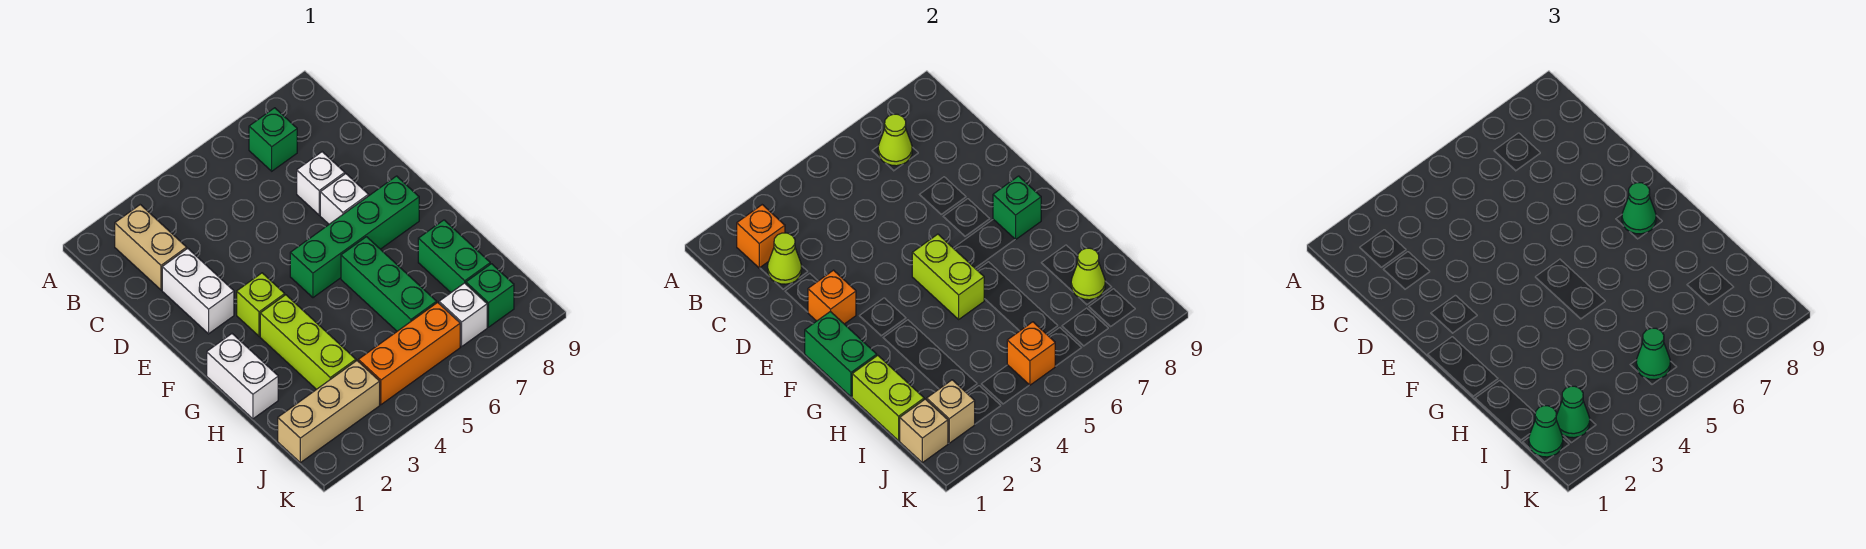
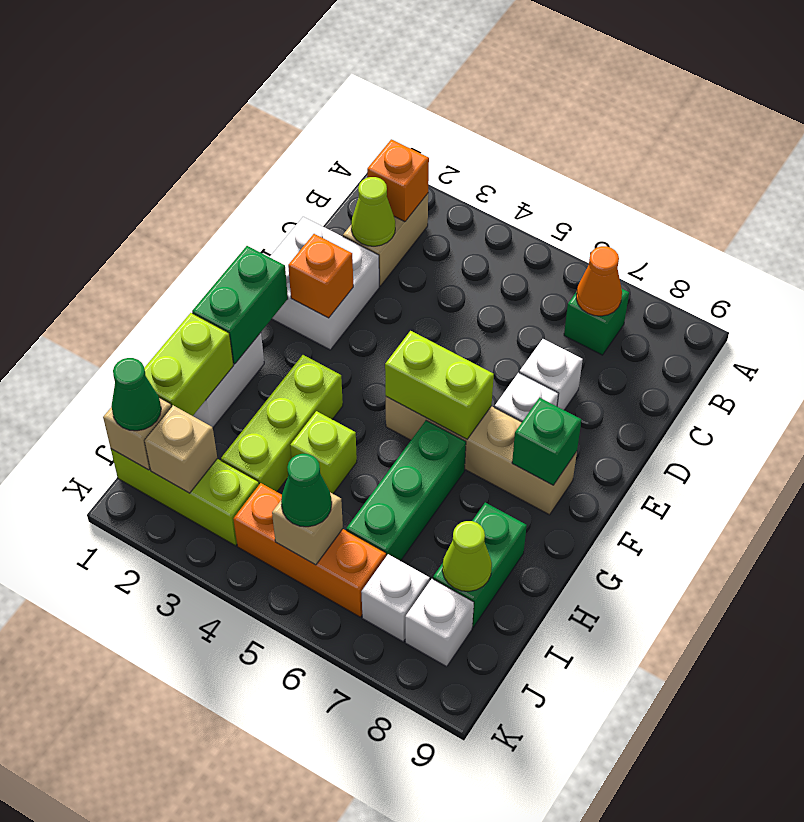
lime 1x1 cone [878,114,912,166] -> orange 1x1 cone [576,246,622,316]
white 1x2 brick [162,248,234,334] -> white 2x2 brick [270,217,379,350]
lime 1x1 brick [237,273,285,336] -> lime 1x1 brick moved to [290,411,357,494]
green 1x4 brick [290,176,419,298] -> tan 1x4 brick [386,397,577,515]
lime 1x2 brick [912,234,984,319] -> lime 1x2 brick turned to [385,331,494,439]
green 1x1 cone [1622,183,1656,234] -> none
tan 1x3 brick [278,361,380,463] -> lime 1x3 brick [111,449,259,546]
green 1x1 cone [1556,386,1590,438] -> none
orange 1x1 brick [1007,322,1055,385] -> tan 1x1 brick [272,493,343,565]
green 1x1 brick [466,264,514,327] -> white 1x1 brick [405,579,474,667]

